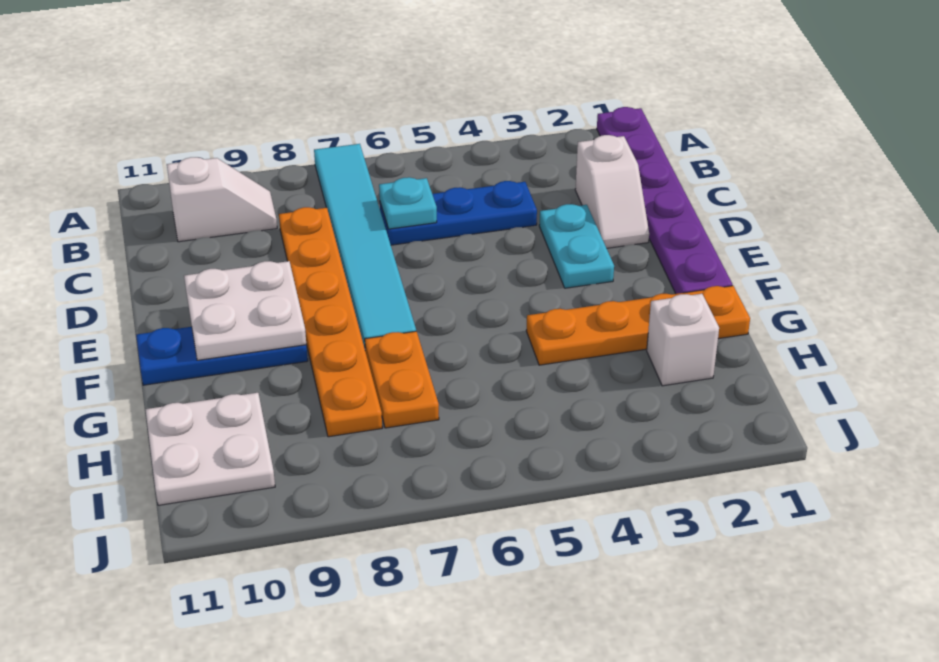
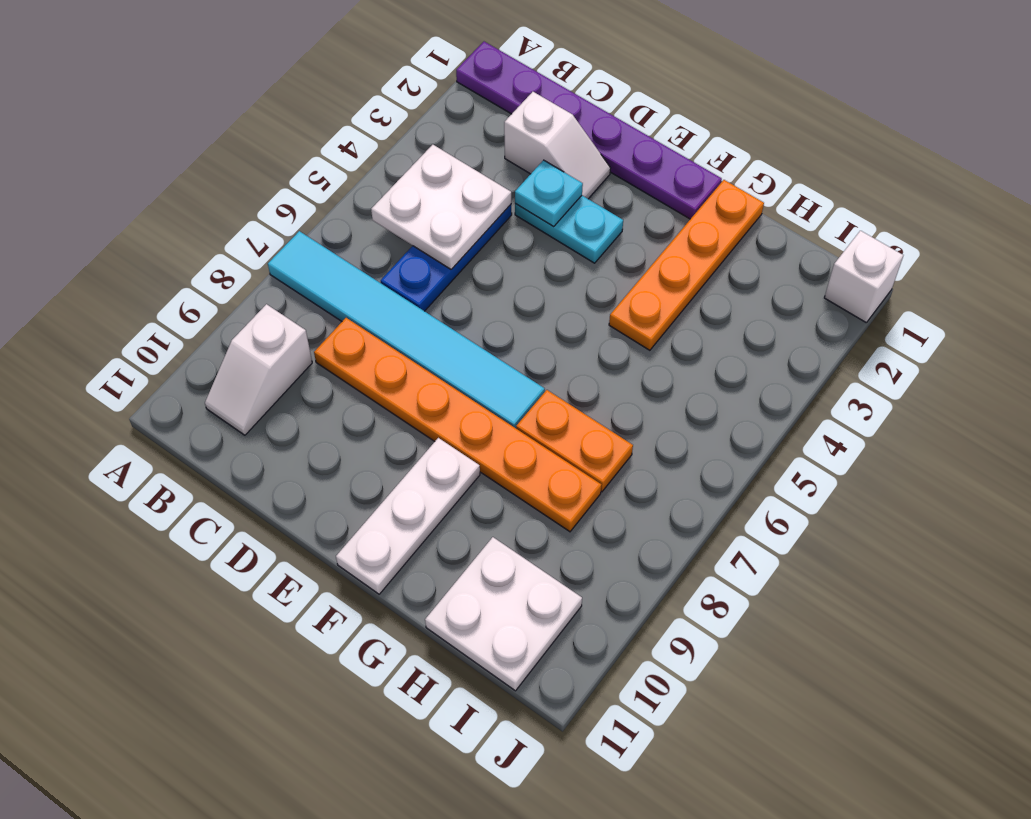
white 1x2 slope [167,157,277,242] -> white 1x2 slope turned to [205,304,312,435]
cyan 1x1 plate [379,177,437,229] -> cyan 1x1 plate moved to [515,160,583,227]
white 2x2 plate [184,261,306,360] -> white 2x2 plate moved to [371,145,511,269]
blue 1x3 plate [136,327,308,385] -> white 1x3 plate [336,438,480,594]
white 1x1 brick [647,294,719,386] -> white 1x1 brick moved to [824,231,903,323]

